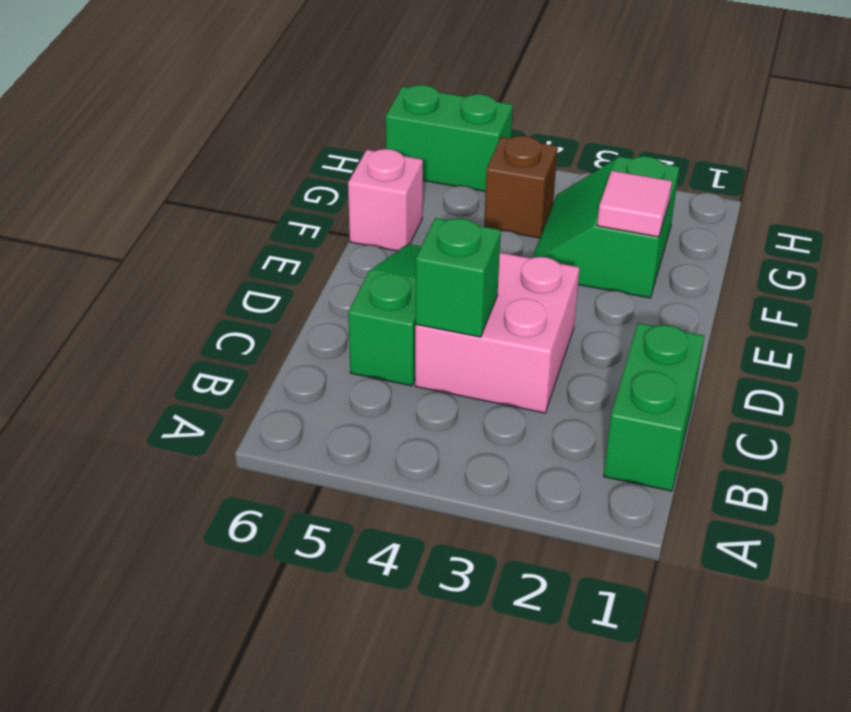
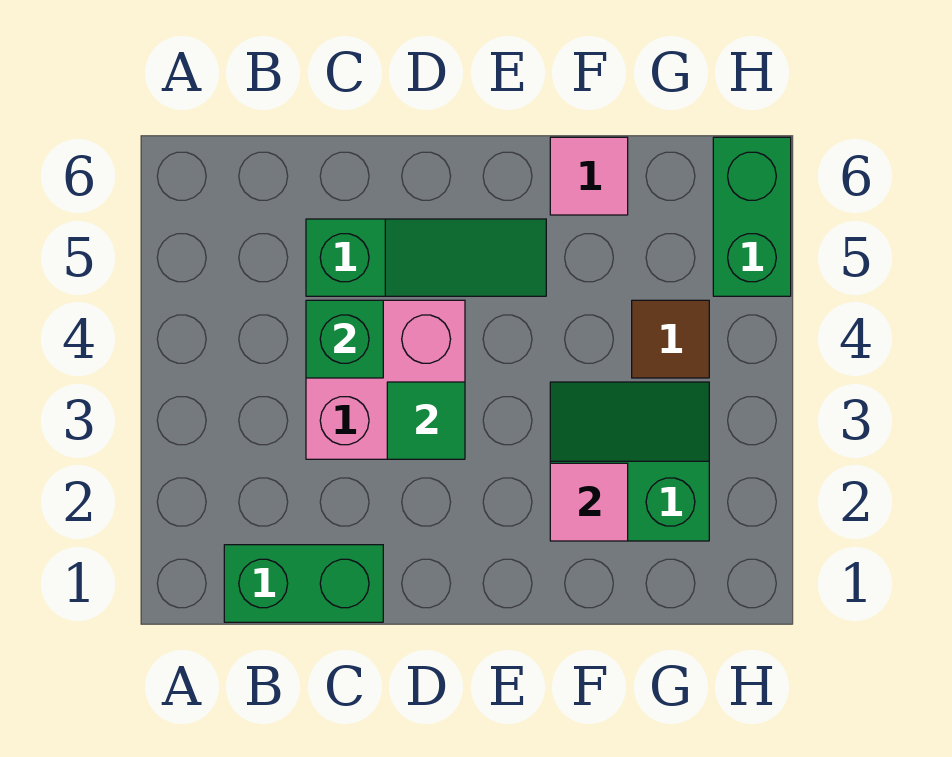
none -> green 1x1 tile [387,382,465,459]
pink 1x1 brick [348,149,423,251] -> pink 1x1 tile [550,137,628,215]
brown 1x1 brick [484,136,558,238] -> brown 1x1 tile [632,300,709,378]

